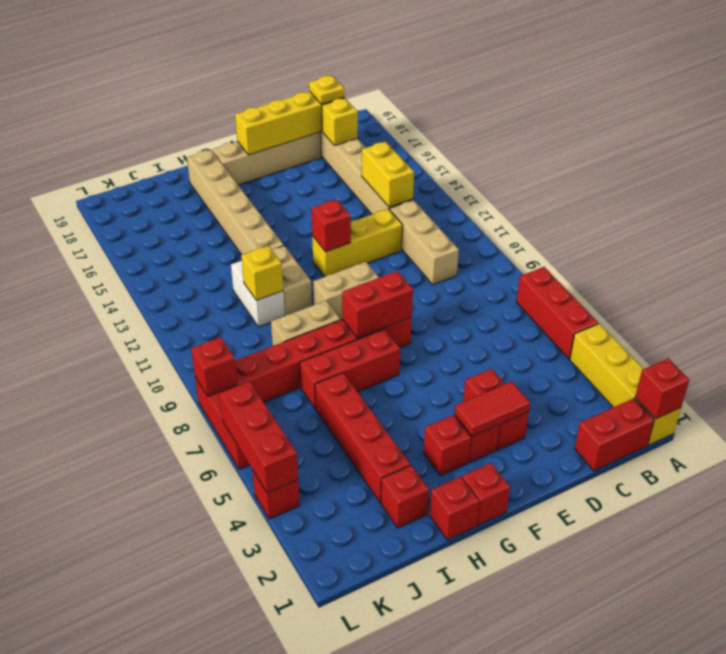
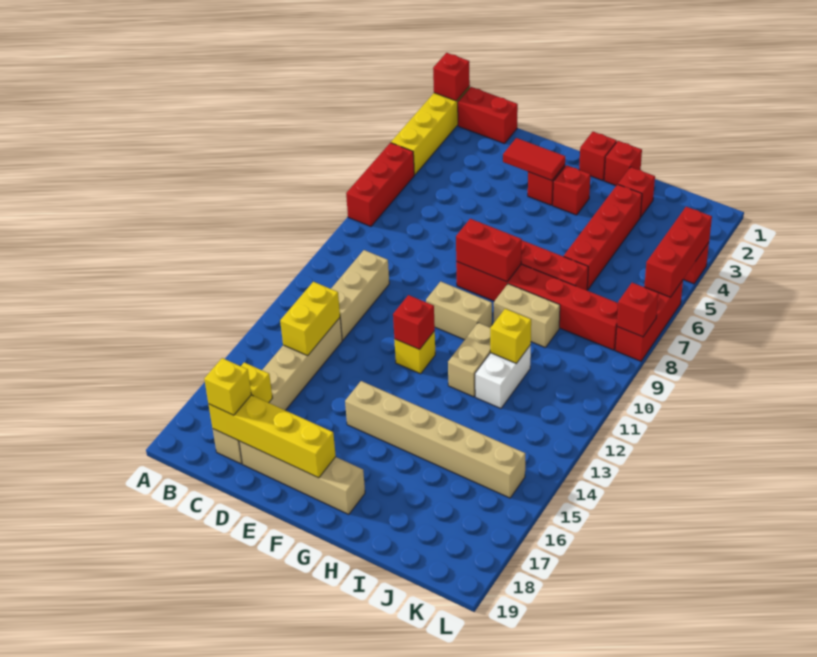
yellow 1x1 plate [309,75,344,104] -> yellow 1x1 brick [204,358,251,415]
yellow 1x3 brick [312,209,403,277] -> yellow 1x1 brick [394,331,435,374]
red 1x2 brick [463,369,529,450] -> none
tan 1x6 brick [187,150,284,255] -> tan 1x6 brick turned to [345,381,525,498]

